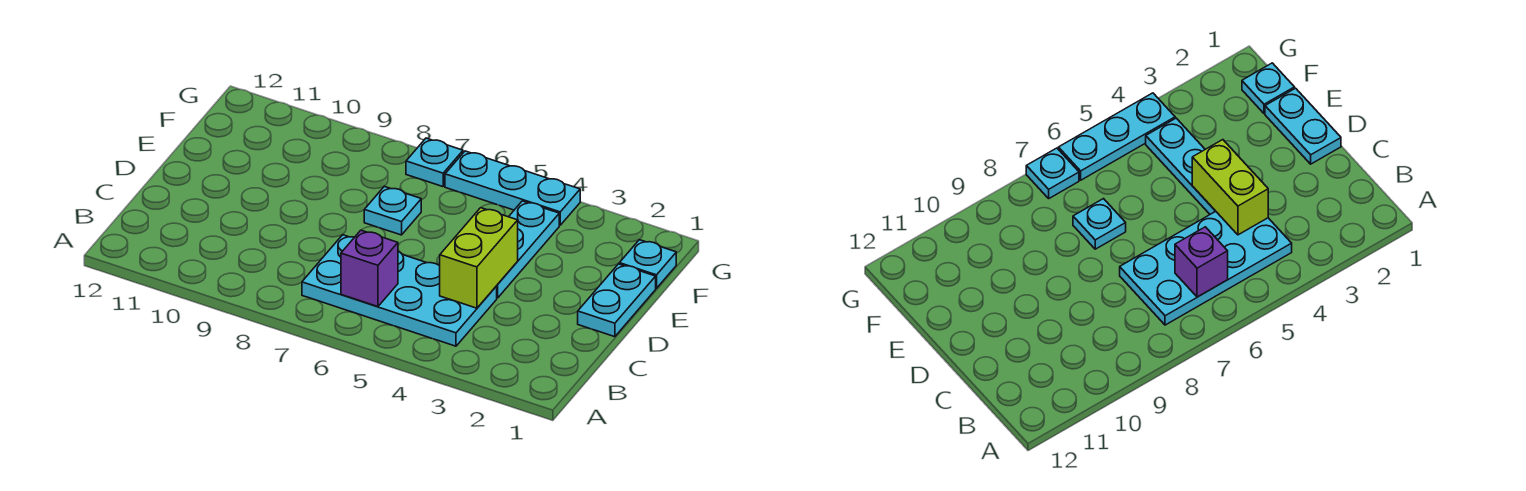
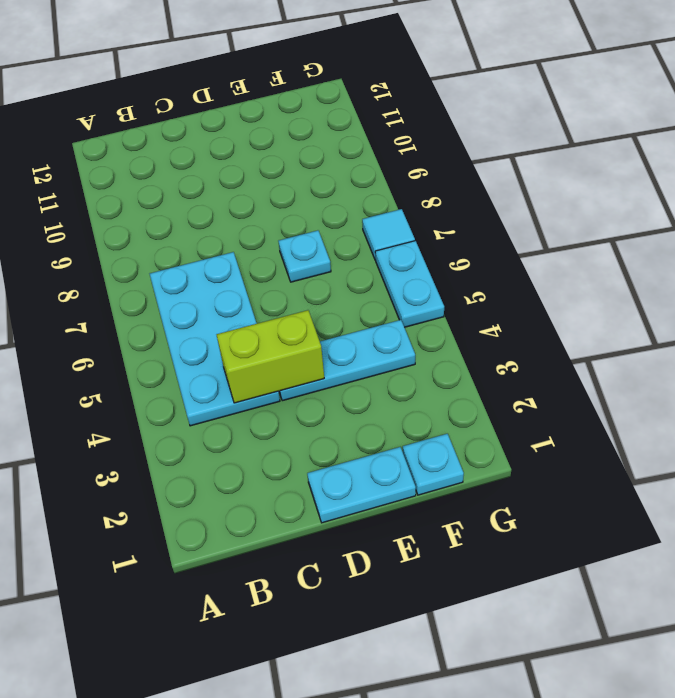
purple 1x1 brick [341,230,398,307] -> none
cyan 1x3 plate [445,151,580,225] -> cyan 1x2 plate [375,241,444,327]
cyan 1x1 plate [406,138,463,187] -> cyan 1x1 tile [362,209,415,260]

